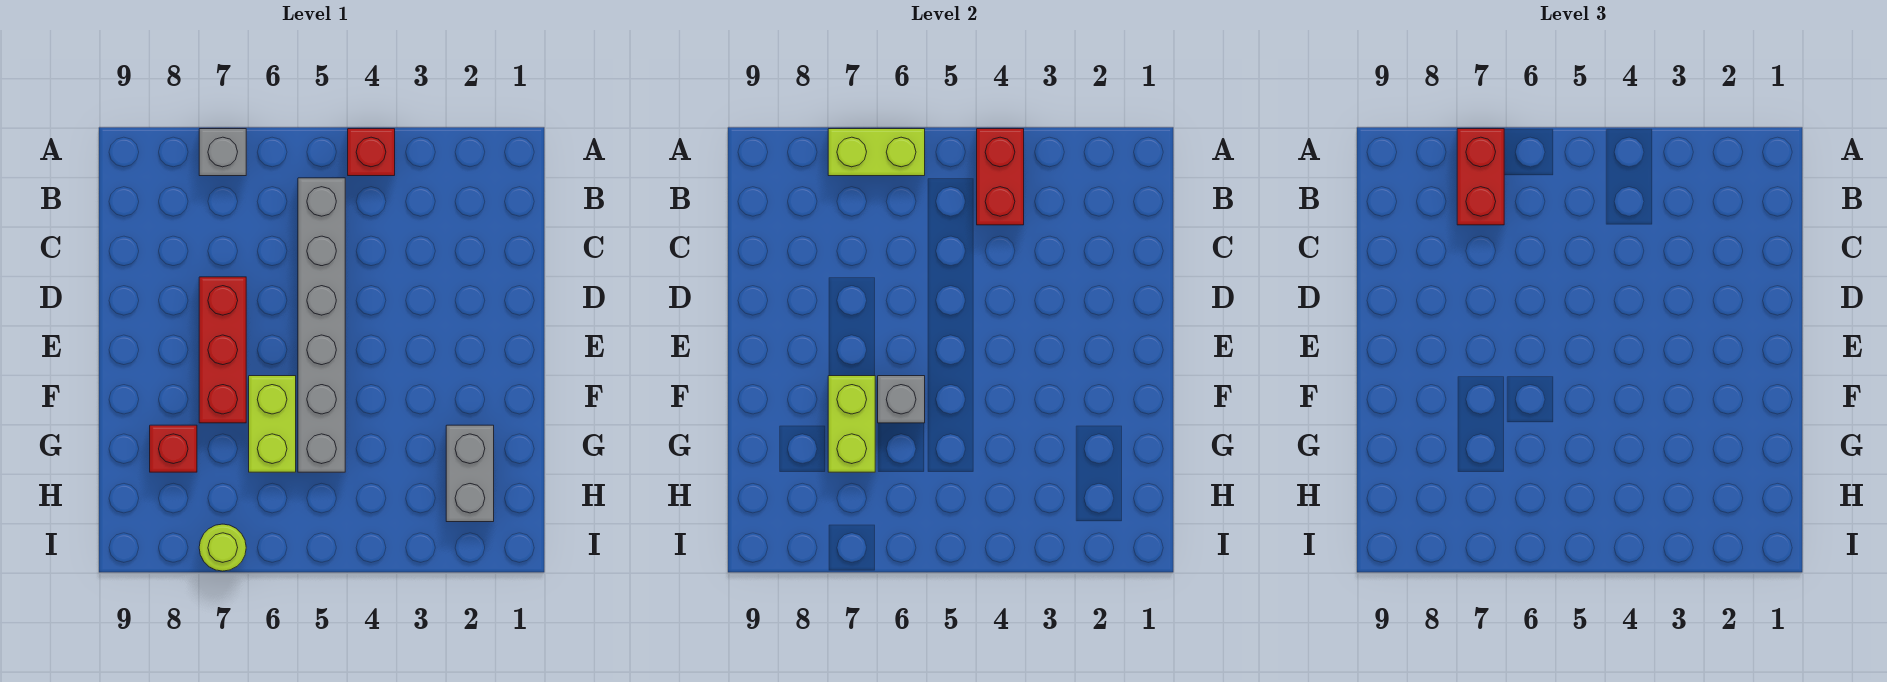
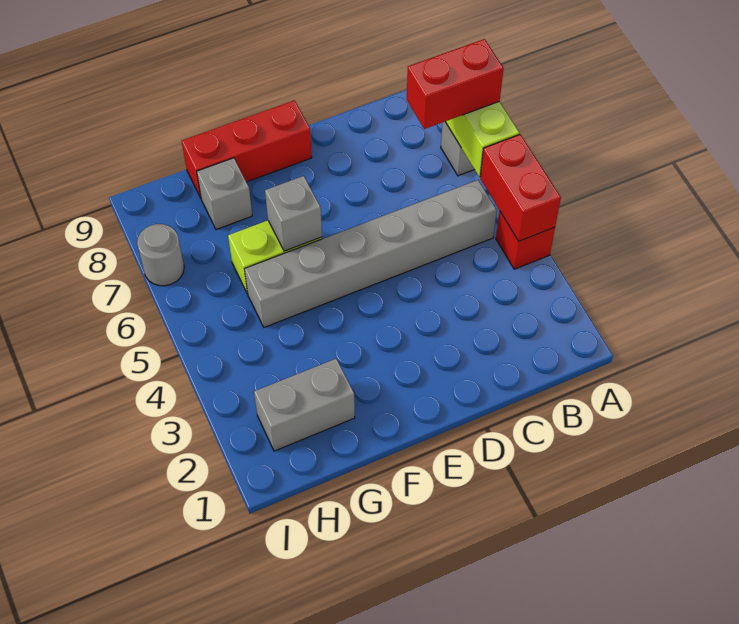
red 1x2 brick [977,129,1024,225] -> red 1x2 brick turned to [480,134,561,241]
red 1x3 brick [199,277,246,423] -> red 1x3 brick moved to [182,100,312,198]
lime 1x2 brick [828,376,875,472] -> none
red 1x1 brick [150,425,197,472] -> grey 1x1 brick [197,158,252,230]
lime 1x1 round brick [199,524,246,571] -> grey 1x1 round brick [137,224,184,286]

